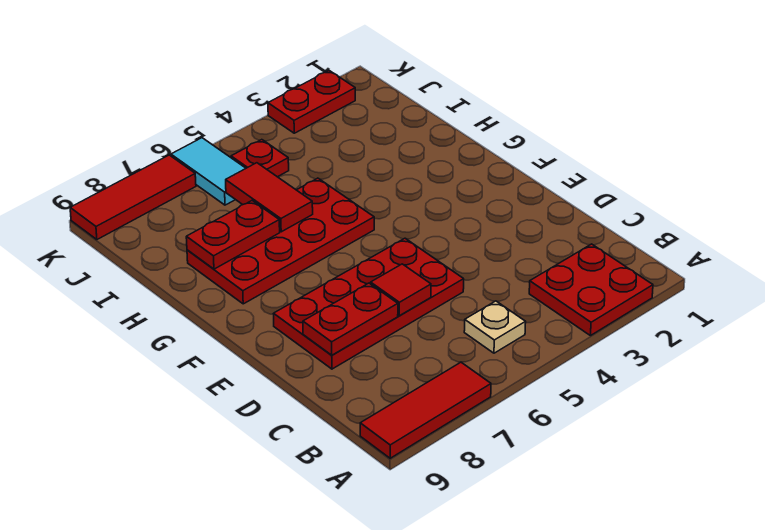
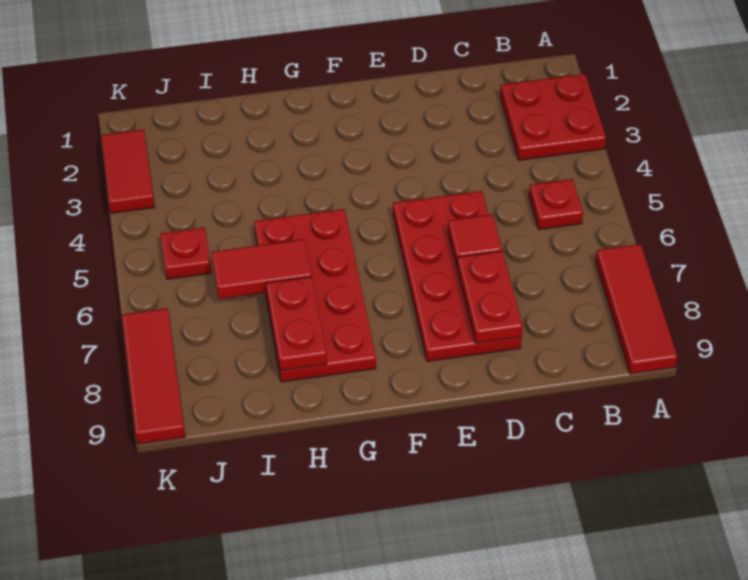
tan 1x1 plate [464,301,526,353] -> red 1x1 plate [529,179,583,230]
cyan 1x2 tile [171,138,246,205] -> none
red 1x2 plate [268,71,355,133] -> red 1x2 tile [101,130,155,213]

